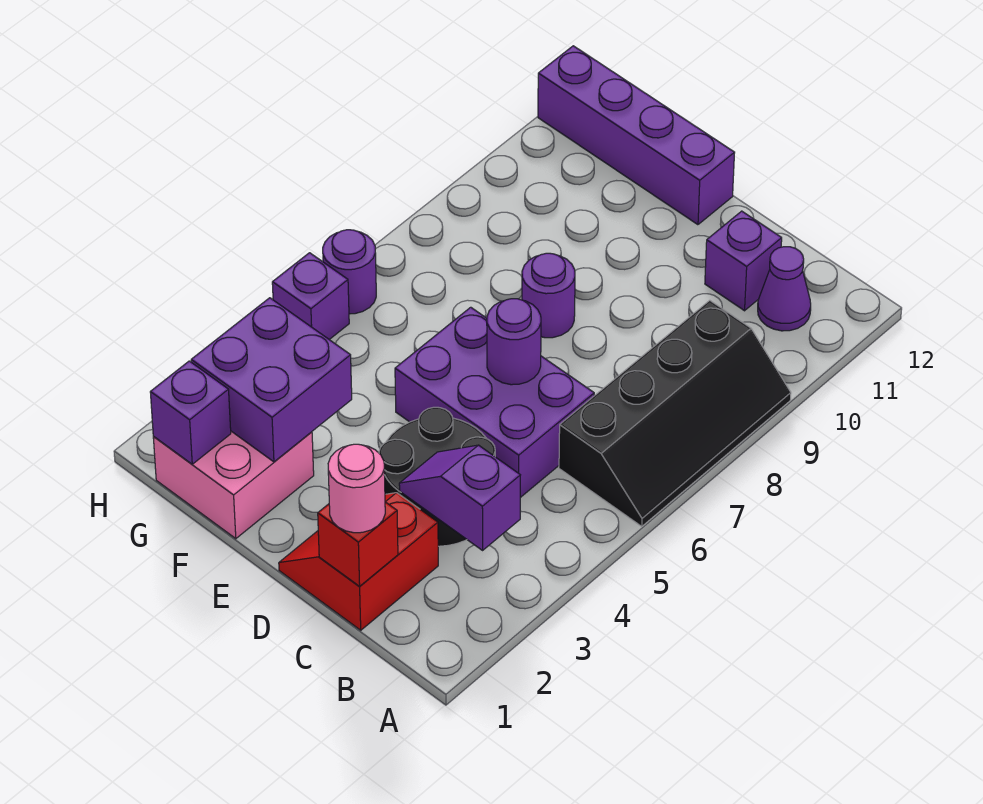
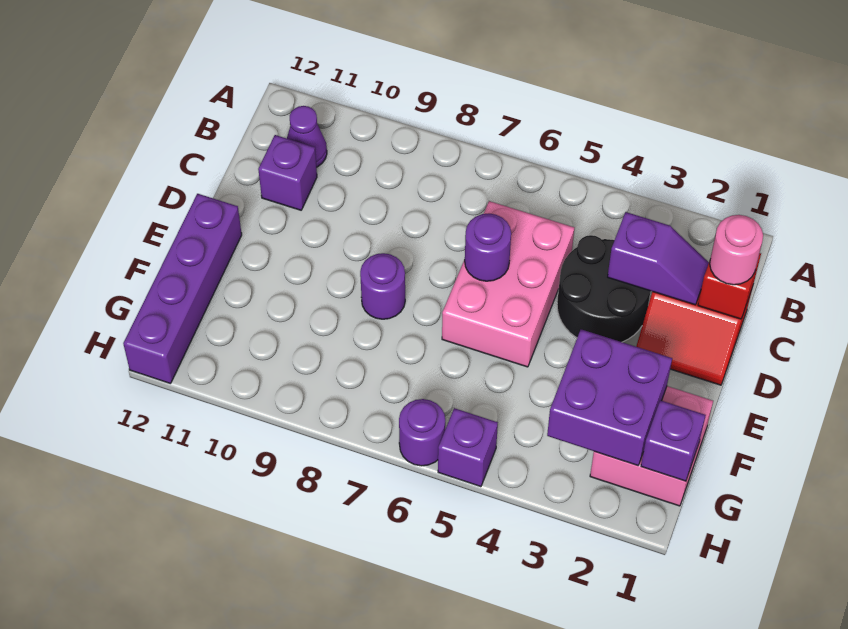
black 2x4 slope [559,300,791,526] -> none
purple 1x2 slope [399,445,520,550] -> purple 1x2 slope turned to [608,212,709,305]
purple 2x3 brick [395,307,594,498] -> pink 2x3 brick [442,201,574,367]

